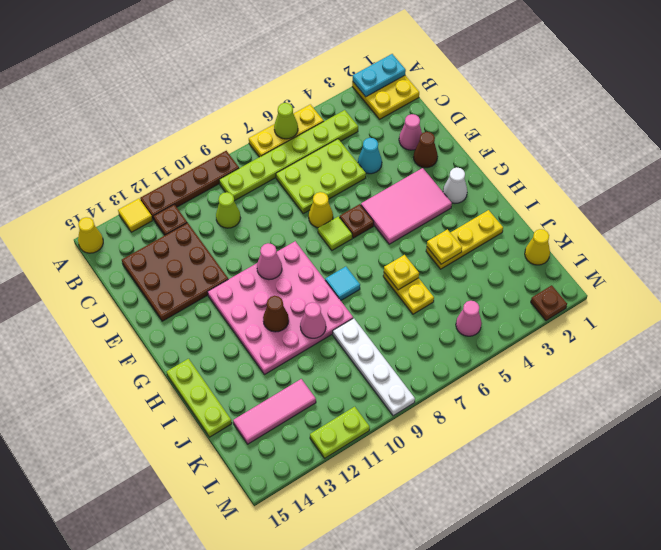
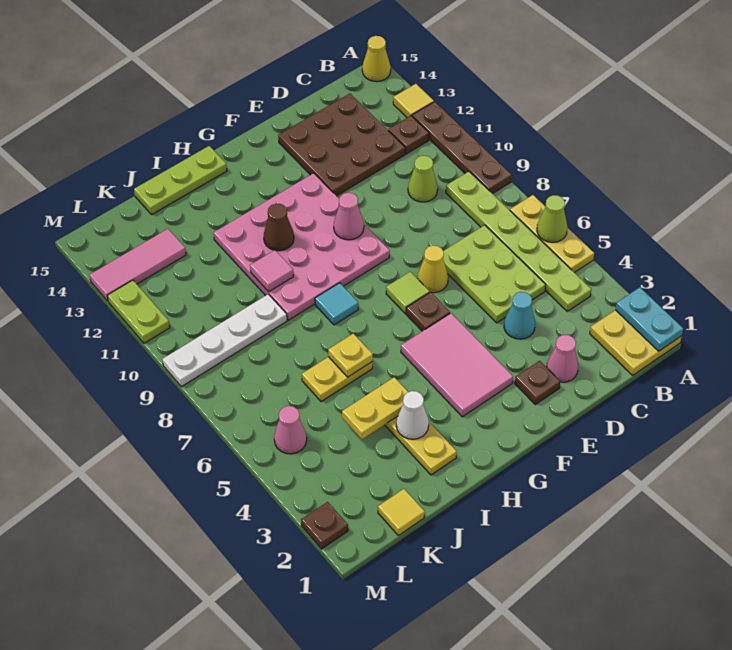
brown 1x1 cone [413,132,438,168] -> brown 1x1 plate [515,361,560,404]
white 1x1 cone [443,167,467,203] -> white 1x1 cone moved to [396,391,429,439]
yellow 1x1 plate [427,229,462,264] -> yellow 1x2 plate [342,377,408,439]
pink 1x1 cone [300,302,326,338] -> pink 1x1 tile [250,250,293,292]
yellow 1x1 cone [525,229,550,265] -> yellow 1x1 tile [378,489,425,535]
pink 1x3 tile [233,379,316,444] -> pink 1x3 tile turned to [90,229,186,301]

